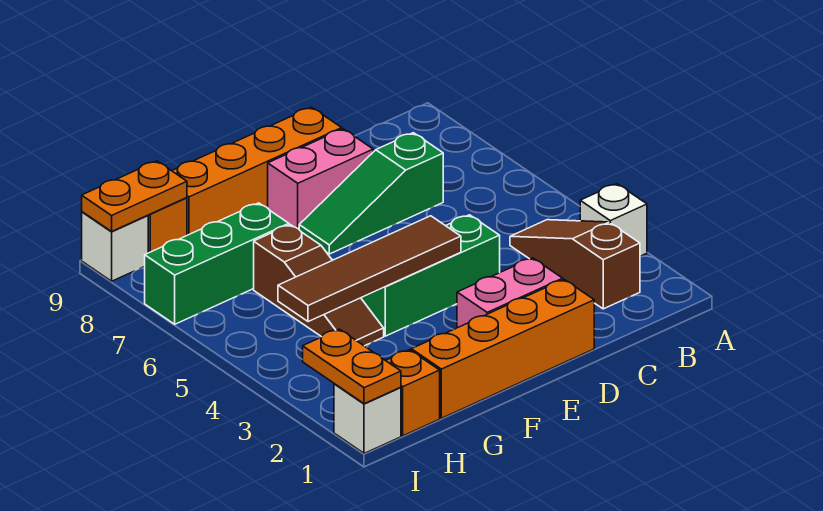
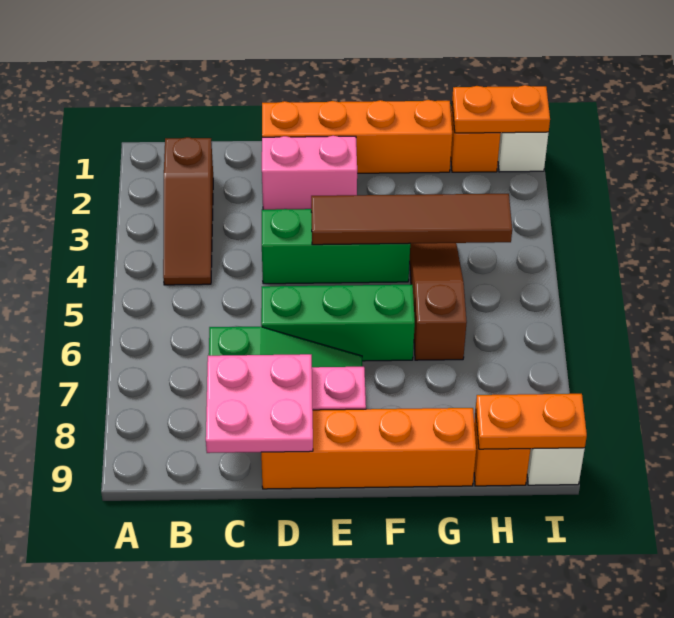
white 1x1 brick [580,184,647,256] -> none
none -> pink 2x2 plate [206,354,313,453]
green 1x3 brick [145,203,289,324] -> green 1x3 brick moved to [261,285,415,361]
orange 1x2 plate [303,329,401,404] -> orange 1x2 plate turned to [452,85,550,133]

